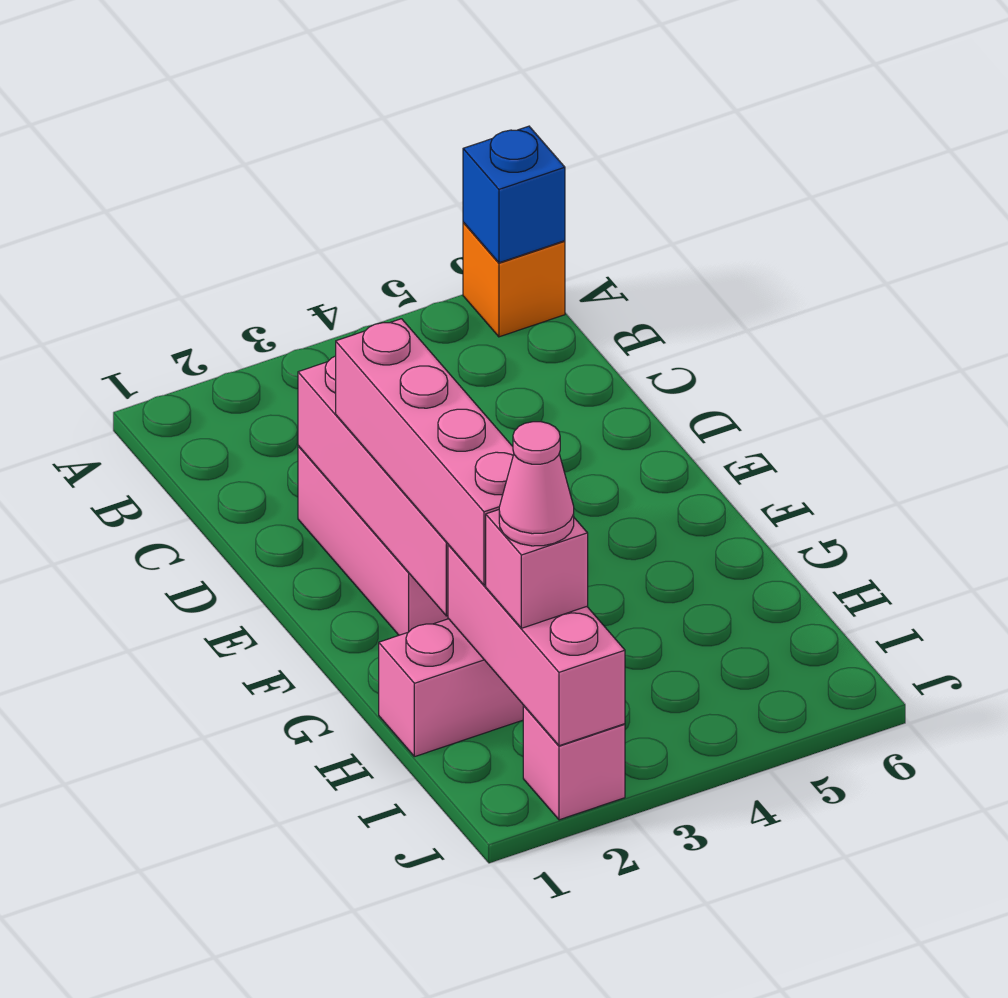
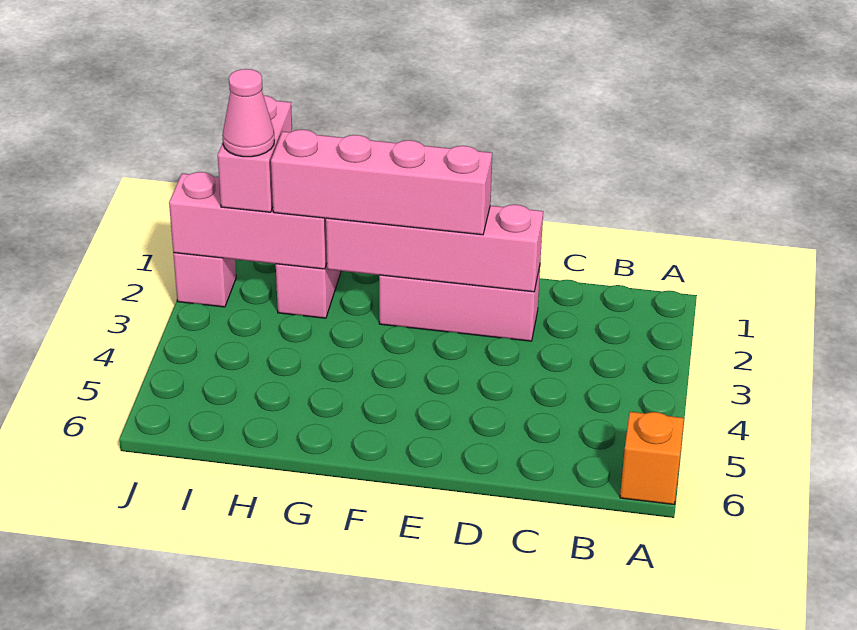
blue 1x1 brick [463,126,565,263] -> none
pink 1x1 brick [486,510,588,628] -> pink 1x2 brick [218,96,292,212]

